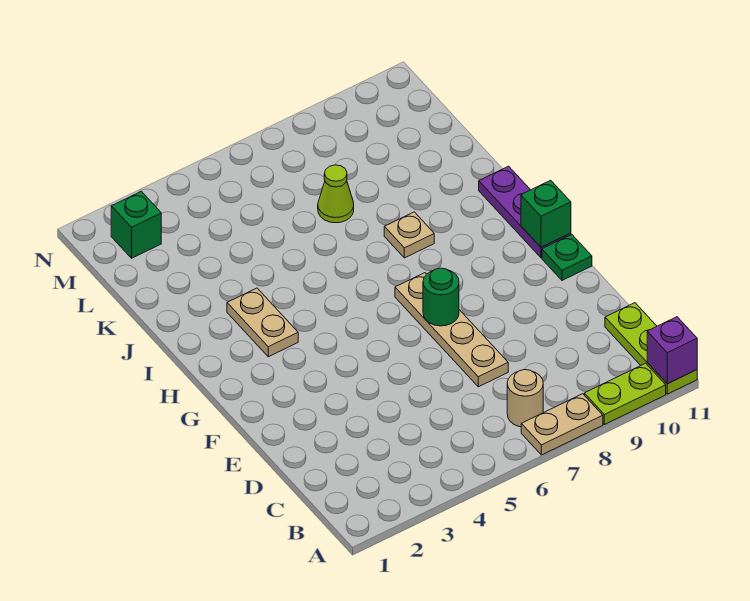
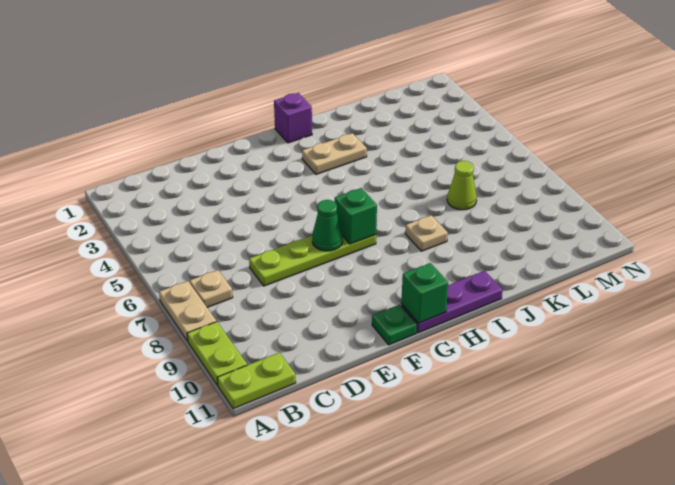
lime 1x3 plate [605,303,697,394] -> lime 1x2 plate [217,353,296,409]
purple 1x1 brick [647,317,697,384] -> purple 1x1 brick moved to [274,93,312,143]
tan 1x1 round brick [507,370,543,427] -> tan 1x1 plate [190,270,233,307]
tan 1x4 plate [395,273,508,387] -> lime 1x4 plate [249,235,376,286]
green 1x1 round brick [423,268,459,326] -> green 1x1 cone [312,200,343,251]
green 1x1 brick [111,191,161,258] -> green 1x1 brick moved to [335,188,377,244]

